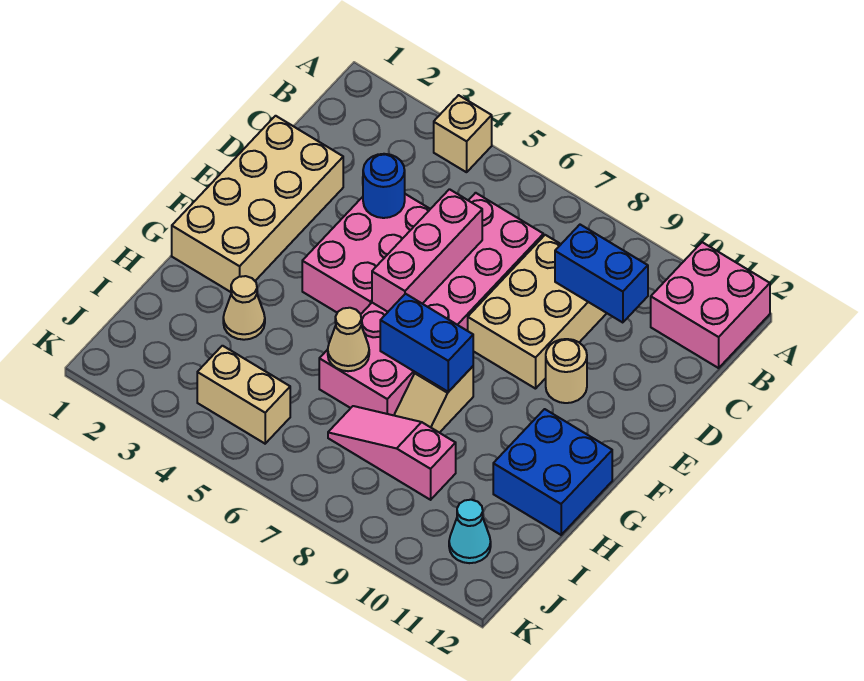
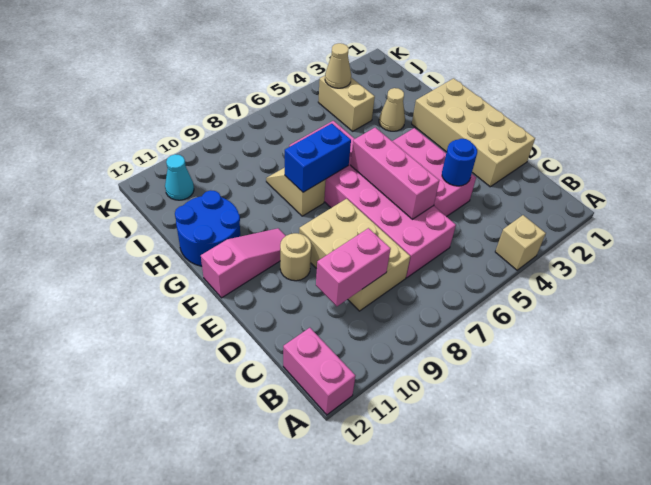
pink 2x2 brick [651,242,770,368] -> pink 1x2 brick [283,328,355,415]
blue 1x2 brick [555,225,648,323] -> pink 1x2 brick [316,228,391,306]
blue 2x2 brick [493,409,612,535] -> blue 2x2 round brick [175,190,240,266]
tan 1x1 cone [328,308,369,371] -> tan 1x1 cone moved to [325,43,351,88]
pink 1x3 slope [328,406,456,500] -> pink 1x3 slope moved to [201,228,286,298]
tan 1x2 brick [197,346,290,444] -> tan 1x2 brick turned to [318,76,375,131]

